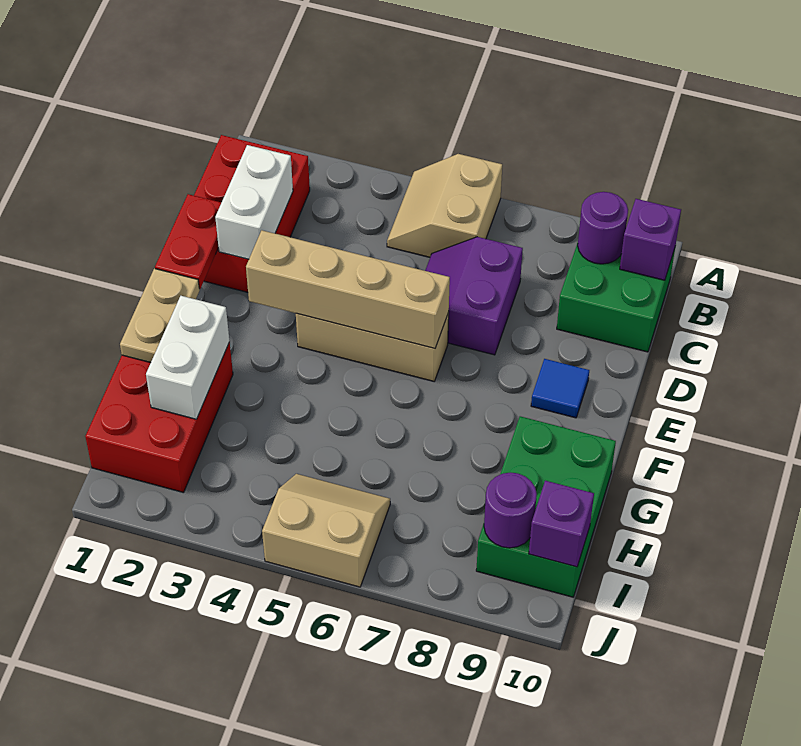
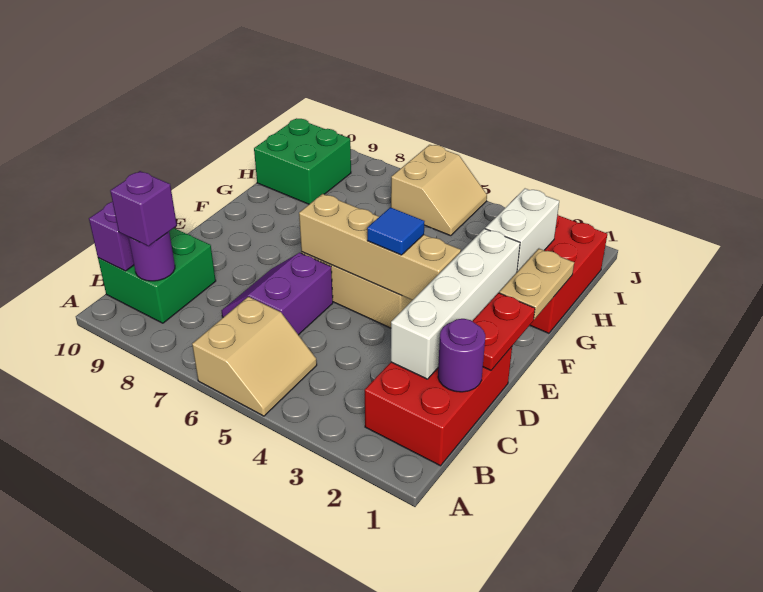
white 1x2 brick [215,145,293,259] -> white 1x4 brick [391,229,520,379]
purple 2x2 slope [425,237,523,355] -> purple 2x2 slope turned to [221,253,333,335]
blue 1x1 tile [531,359,589,418] -> blue 1x1 tile moved to [367,207,425,255]
green 2x3 brick [476,416,616,597] -> green 2x2 brick [254,118,351,204]
tan 2x2 slope [262,474,390,587] -> tan 2x2 slope turned to [391,145,487,236]
purple 1x1 round brick [484,472,537,548] -> purple 1x1 round brick moved to [438,319,485,392]
purple 1x1 brick [529,481,594,567] -> purple 1x1 brick moved to [110,171,177,246]

